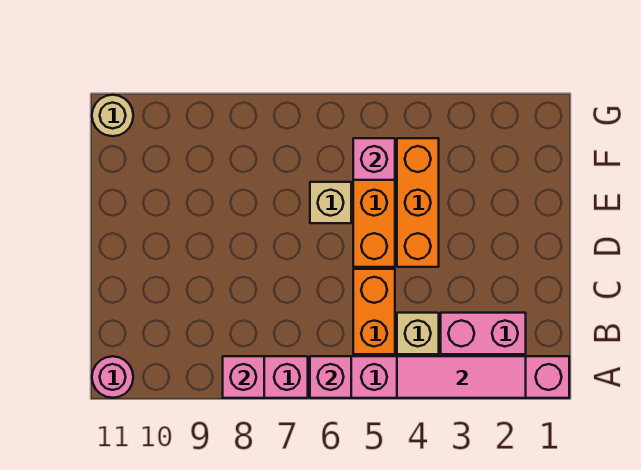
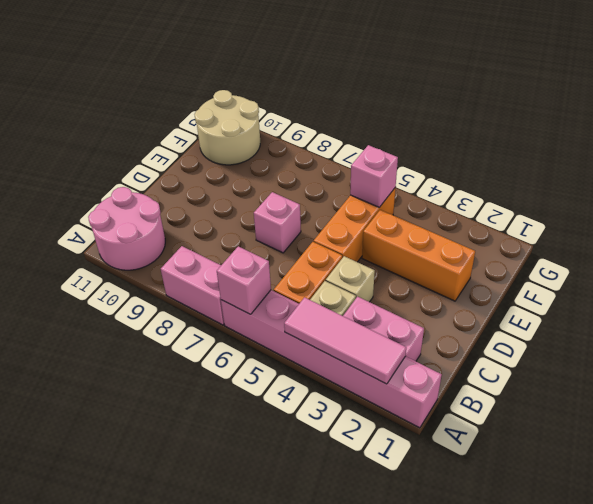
pink 1x1 brick [223,356,264,398] -> pink 1x1 brick moved to [254,192,301,253]
pink 1x1 round brick [92,356,133,398] -> pink 2x2 round brick [88,187,165,270]
orange 1x3 brick [397,138,439,267] -> orange 1x3 brick turned to [362,210,475,301]
tan 1x1 brick [310,182,351,223] -> tan 1x1 brick moved to [326,256,375,302]
tan 1x1 round brick [92,95,133,136] -> tan 2x2 round brick [194,90,260,165]

